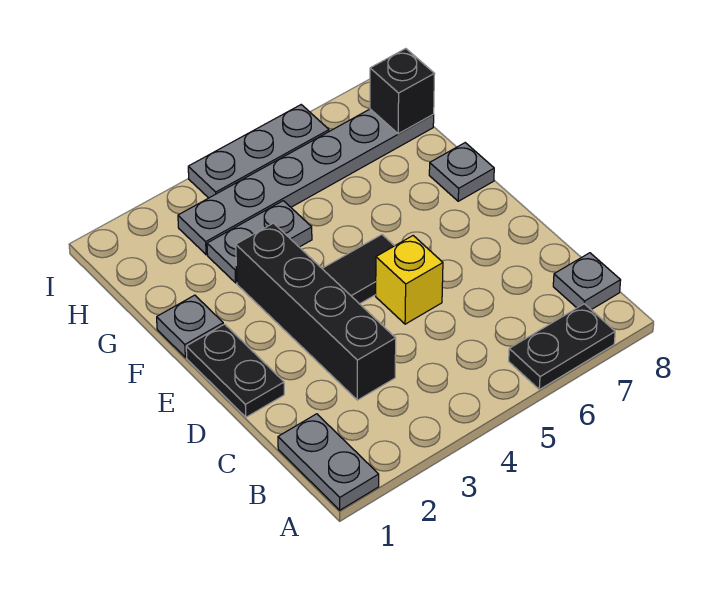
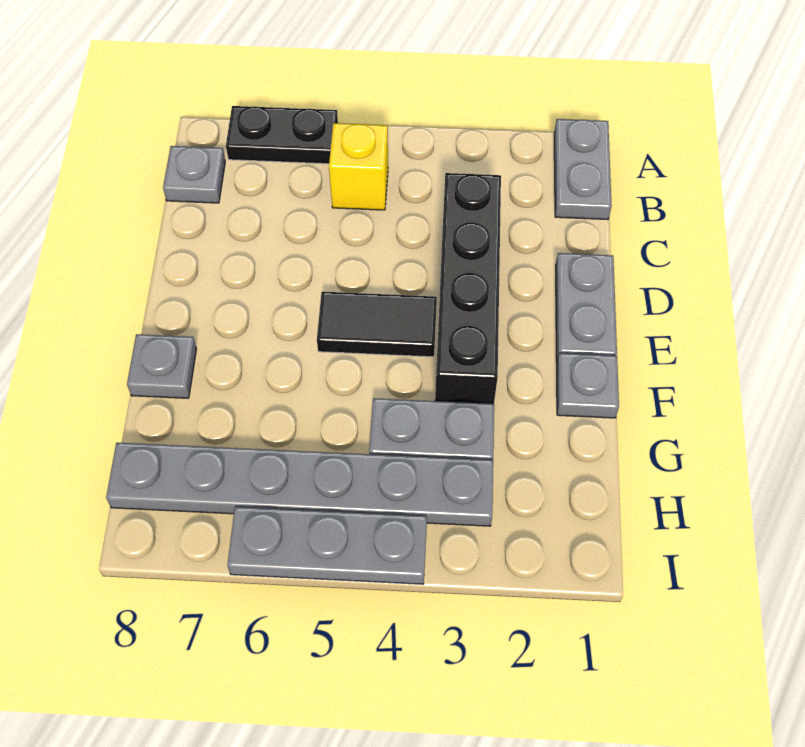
black 1x2 plate [186,324,284,417] -> grey 1x2 plate [556,253,617,362]
yellow 1x1 brick [376,236,443,324] -> yellow 1x1 brick moved to [329,123,388,210]
black 1x1 brick [370,49,435,134] -> none

